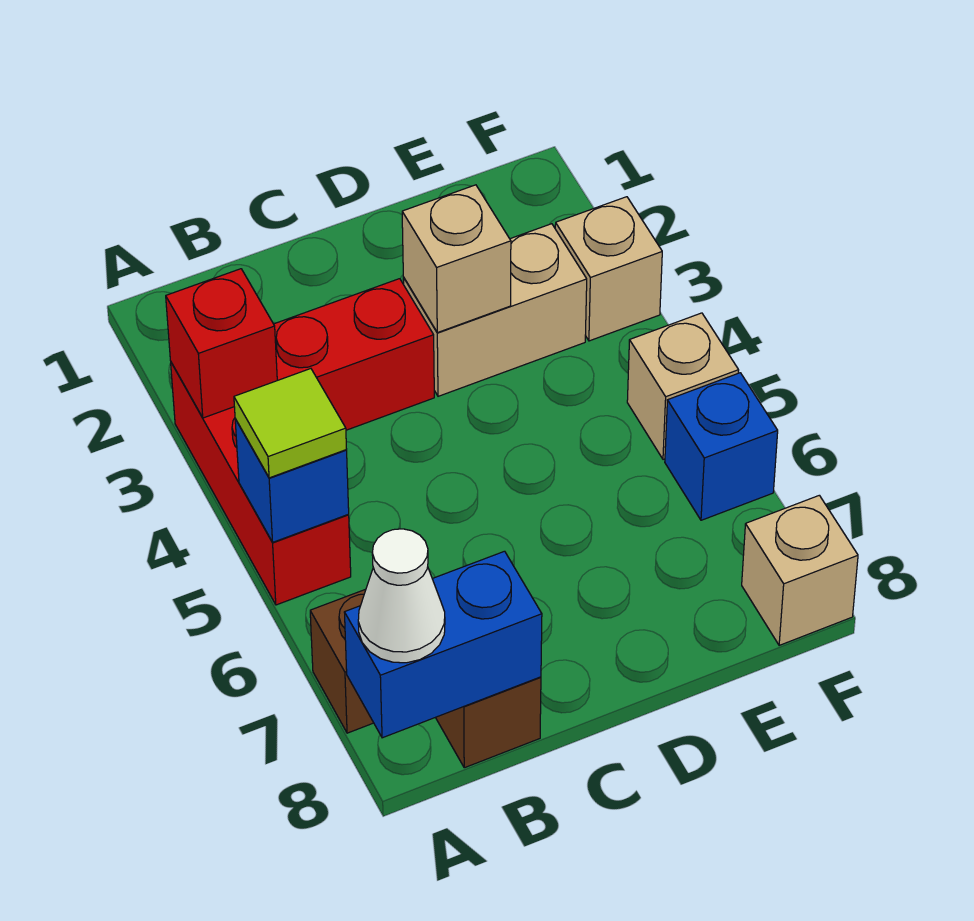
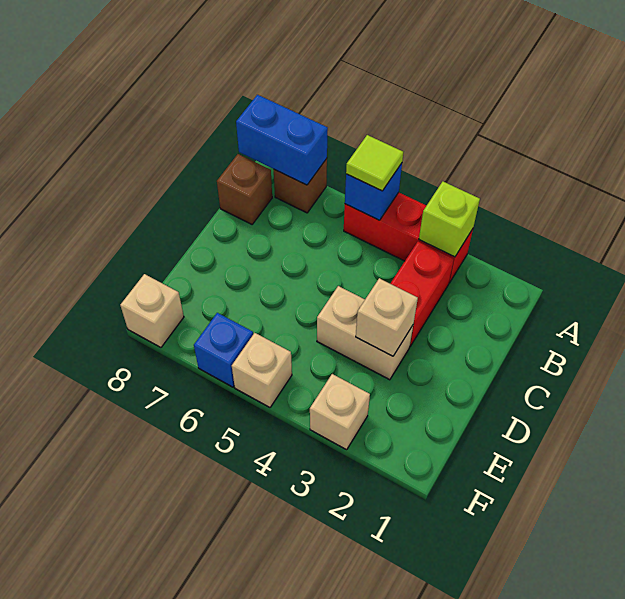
red 1x1 brick [166,269,277,418] -> lime 1x1 brick [419,182,480,257]
blue 1x2 brick [344,551,542,738] -> blue 1x2 brick turned to [236,95,328,185]
white 1x1 cone [358,529,445,663] -> none
tan 1x2 brick [403,224,587,396] -> tan 1x2 brick turned to [317,286,413,380]

